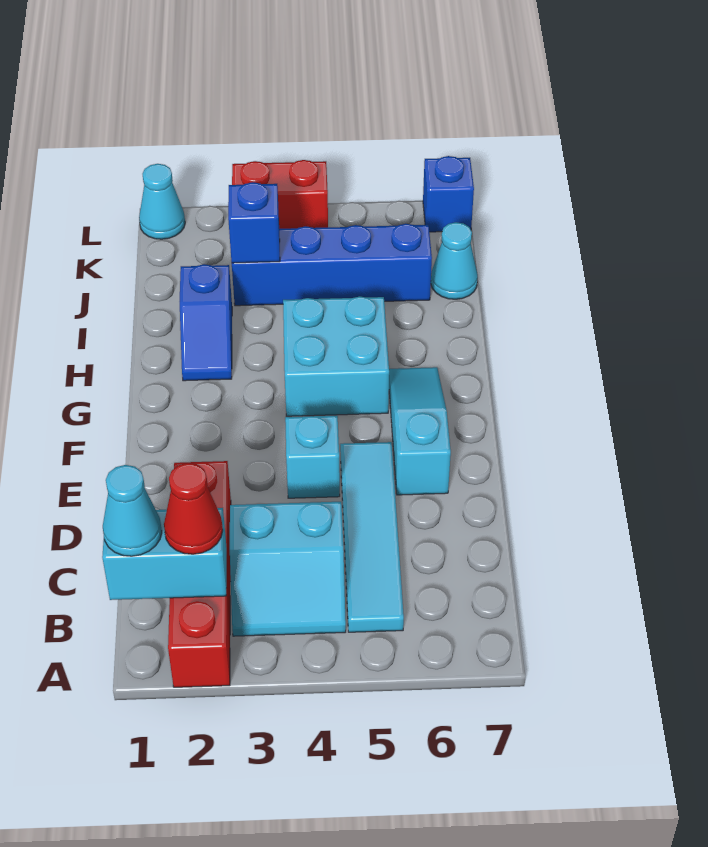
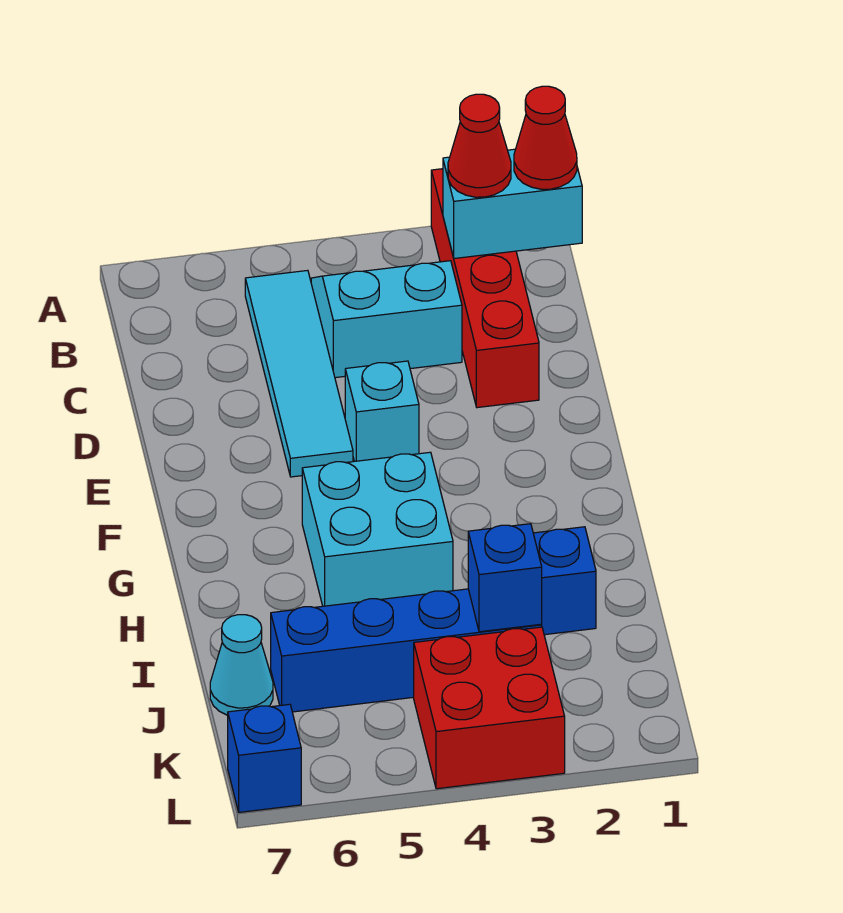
cyan 1x1 cone [103,465,162,556] -> red 1x1 cone [514,86,577,189]
cyan 1x3 slope [389,367,451,495] -> none
cyan 1x1 cone [139,164,185,239] -> none
red 1x2 brick [232,160,328,229] -> red 2x2 brick [414,627,565,789]

